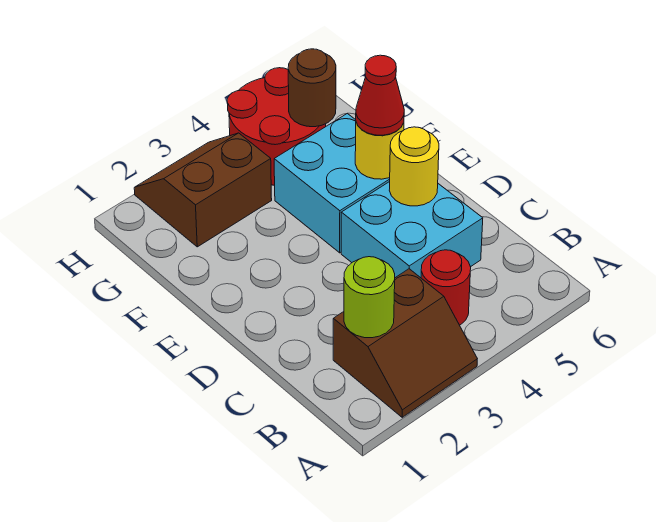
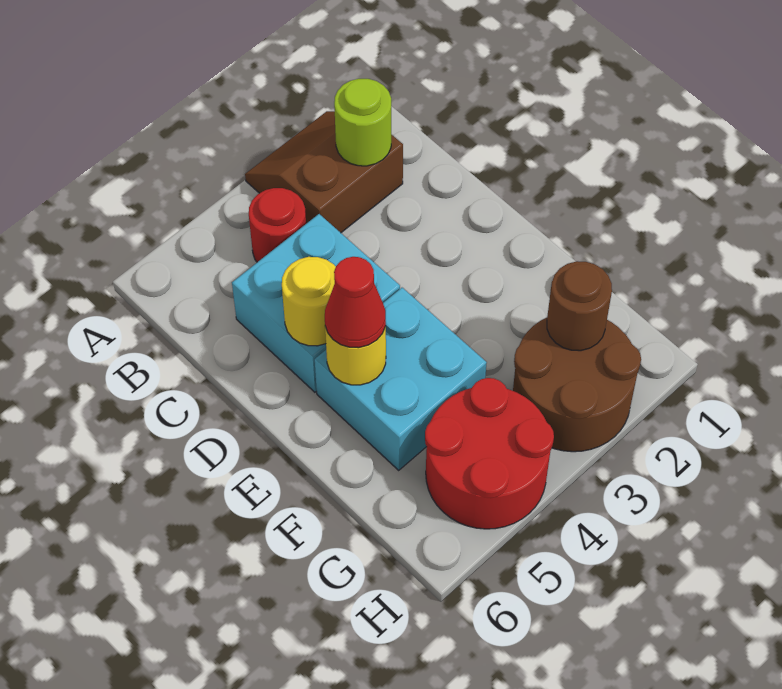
brown 2x2 slope [134,133,272,247] -> brown 2x2 round brick [513,318,641,452]
brown 1x1 round brick [288,49,336,127] -> brown 1x1 round brick moved to [547,261,612,351]

